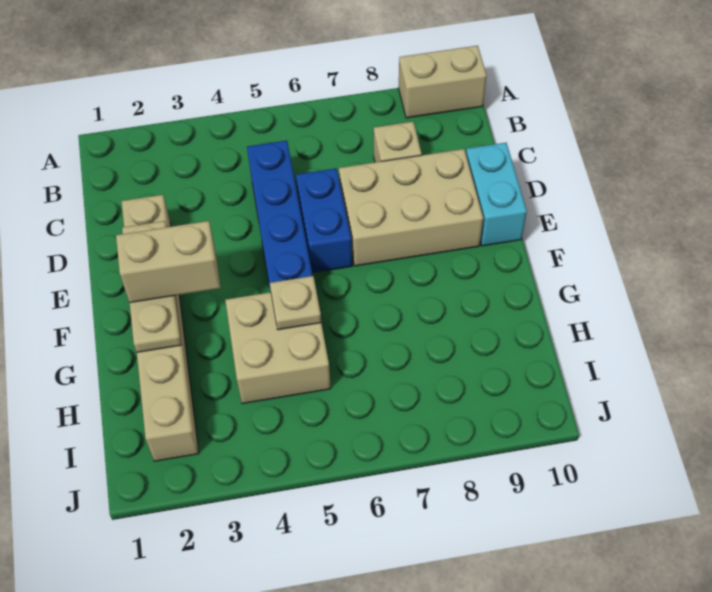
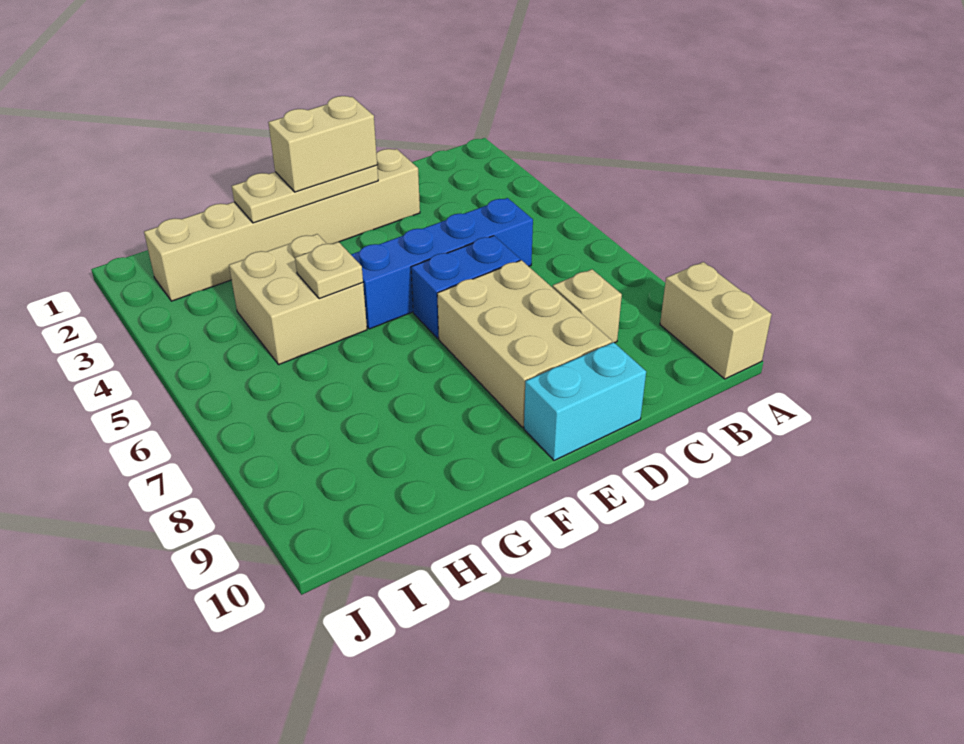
tan 1x2 brick [116,221,221,303] -> tan 1x2 brick turned to [268,96,377,192]

